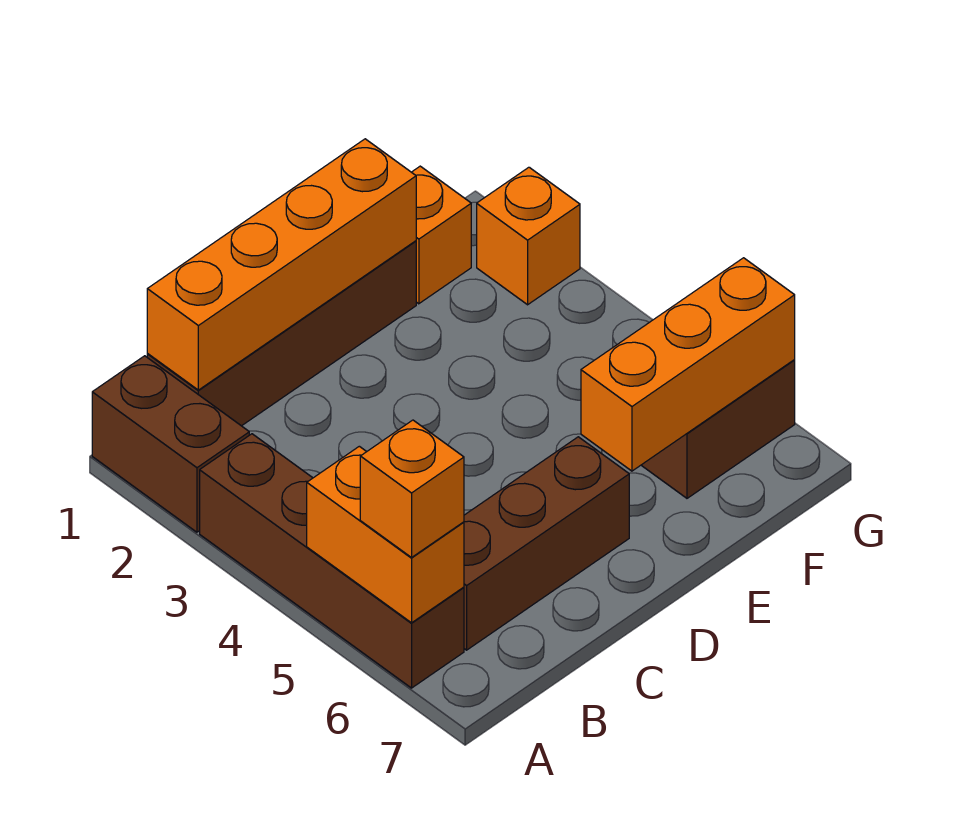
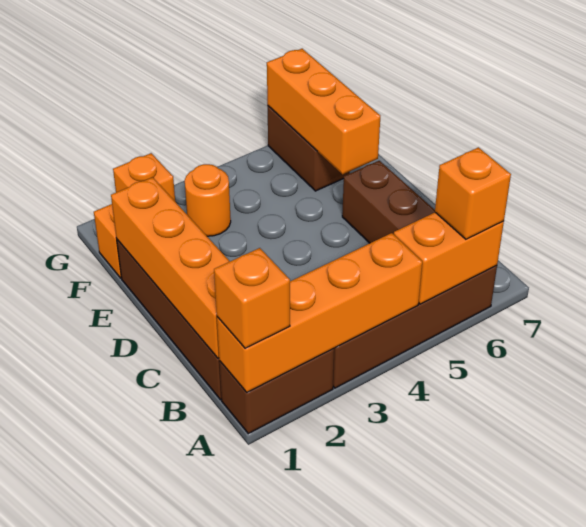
none -> orange 1x4 brick [217,233,422,392]
none -> orange 1x1 brick [214,248,290,349]
none -> orange 1x1 round brick [185,164,231,236]

